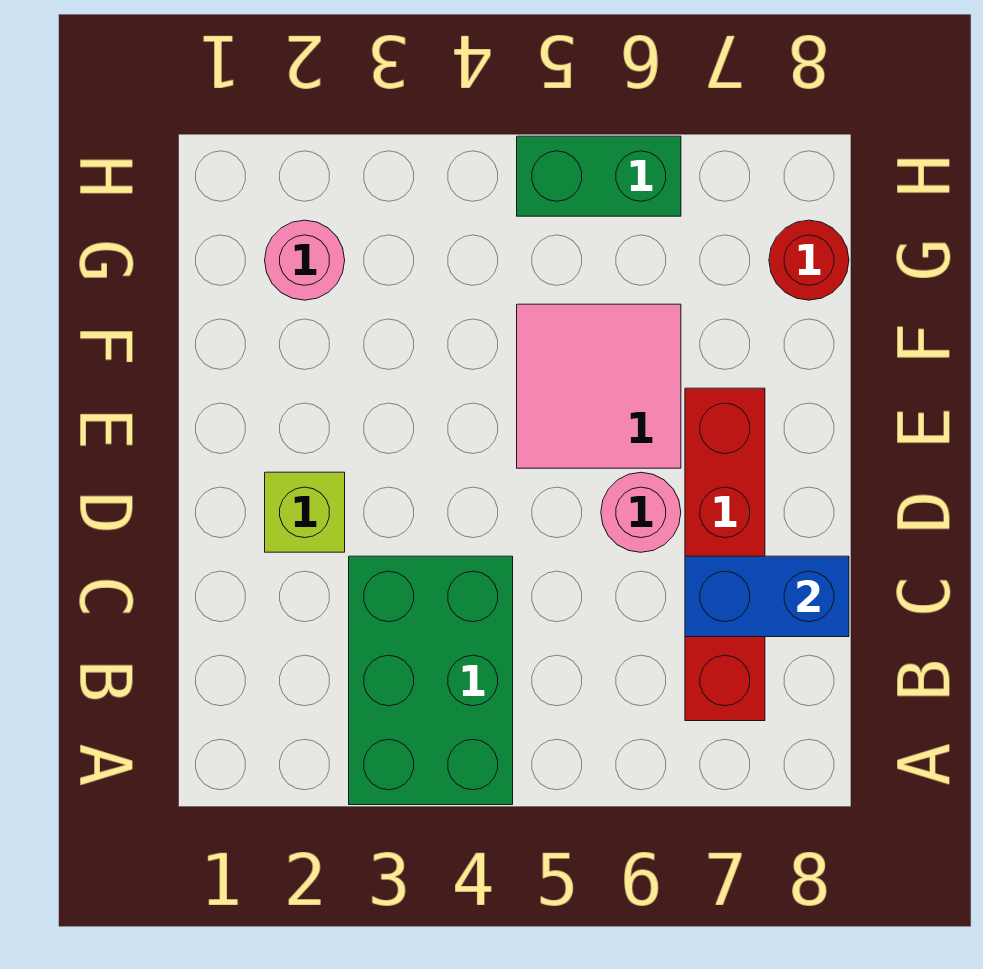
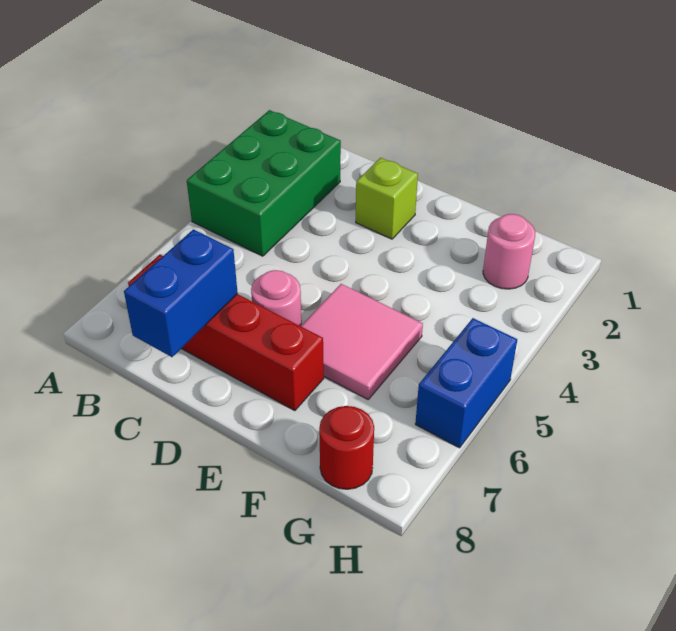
green 2x3 brick [349,556,513,805] -> green 2x3 brick turned to [187,110,341,256]
green 1x2 brick [517,136,681,216] -> blue 1x2 brick [415,318,517,448]

